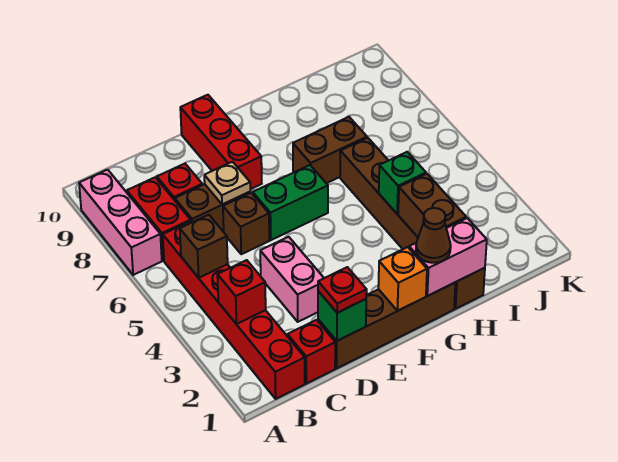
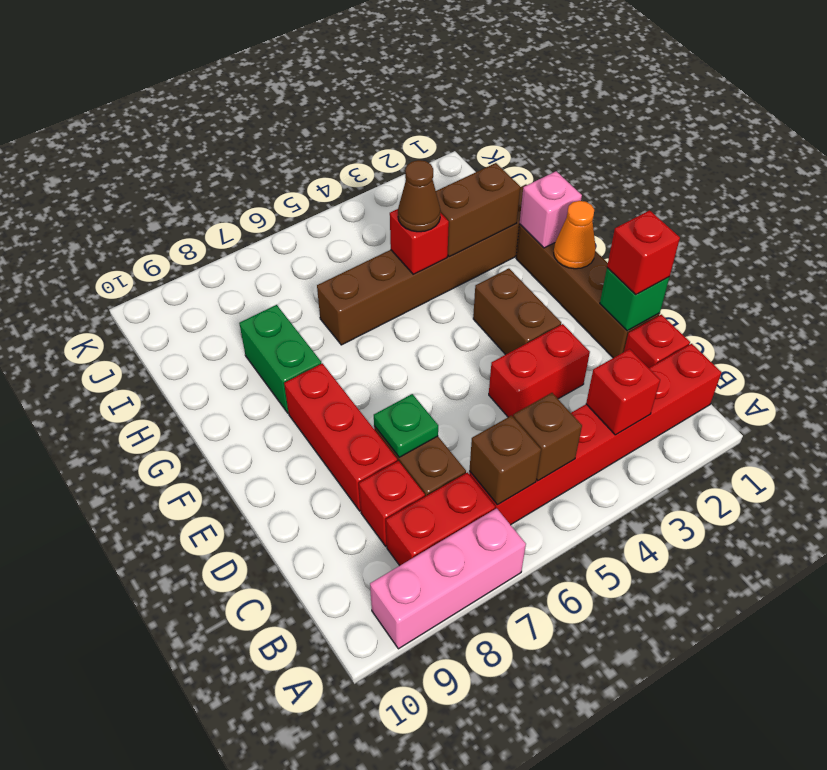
red 1x1 plate [318,267,367,313] -> red 1x1 brick [607,210,680,295]
pink 1x2 brick [260,237,324,322] -> red 1x2 brick [489,324,590,417]
brown 1x1 brick [223,193,269,254] -> brown 1x1 brick moved to [469,416,541,505]
tan 1x1 plate [204,162,250,205] -> green 1x1 plate [374,394,438,457]
green 1x2 brick [253,165,328,240] -> green 1x2 brick moved to [239,305,322,413]
red 1x3 brick [180,95,262,189] -> red 1x3 brick turned to [284,363,397,511]
orange 1x1 brick [378,247,427,311] -> orange 1x1 cone [554,201,596,269]
pink 1x2 brick [409,218,487,296] -> pink 1x1 brick [520,171,582,248]
brown 1x1 cone [416,208,451,263] -> brown 1x1 cone moved to [398,160,441,232]
brown 1x2 brick [293,117,367,183] -> brown 1x2 brick moved to [473,268,561,355]
green 1x1 brick [379,152,426,214] -> red 1x1 brick [390,209,449,274]

